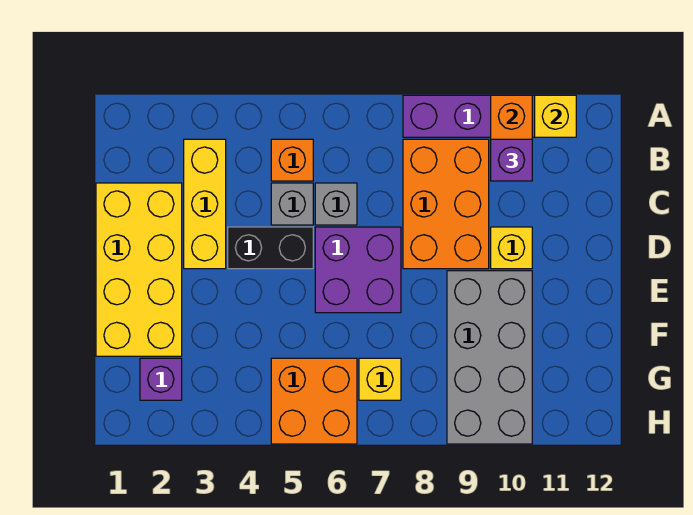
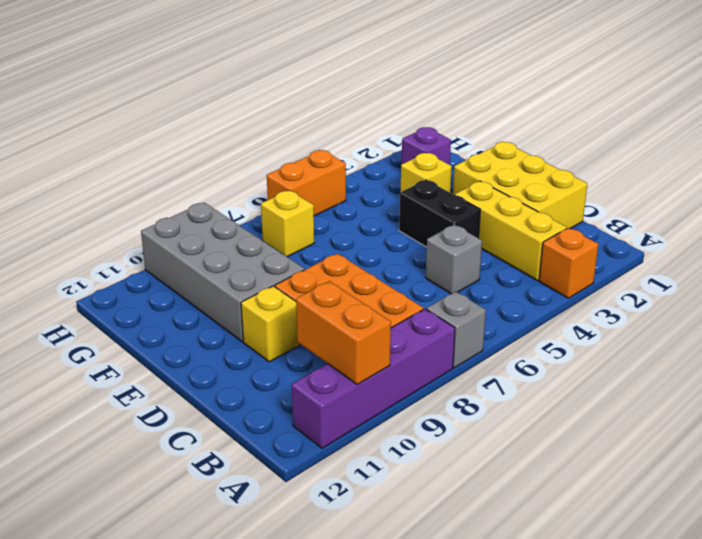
yellow 1x1 brick [535,95,576,137] -> yellow 1x1 brick moved to [400,153,452,192]
orange 1x1 brick [271,139,313,181] -> orange 1x1 brick moved to [539,228,598,298]
purple 1x1 brick [491,139,532,181] -> none
yellow 2x4 brick [96,183,182,356] -> yellow 2x3 brick [453,142,587,228]
grey 1x1 brick [315,183,357,225] -> grey 1x1 brick moved to [426,292,486,368]
black 1x2 brick [228,227,313,269] -> black 1x2 brick turned to [399,180,480,247]
purple 2x2 brick [315,227,401,313] -> none
orange 2x2 brick [271,358,357,444] -> orange 1x2 brick [267,150,346,216]

